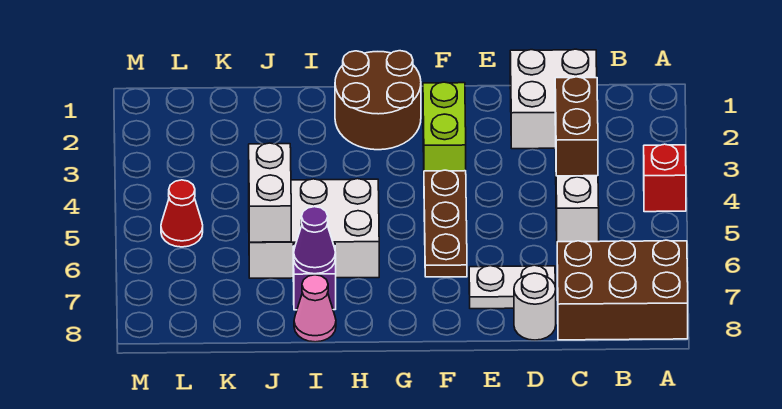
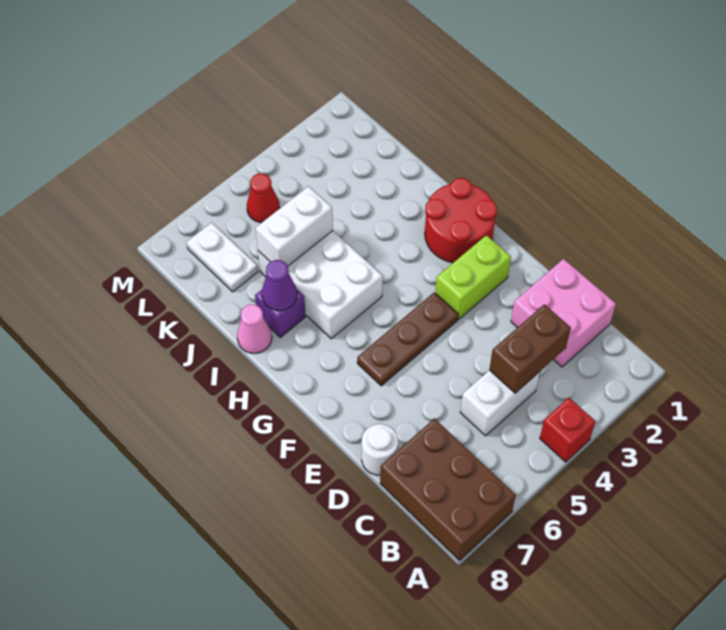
white 2x2 brick [510,49,597,149] -> pink 2x2 brick [511,259,616,367]
white 1x2 plate [469,265,555,309] -> white 1x2 plate moved to [187,223,258,292]
brown 2x2 round brick [335,51,421,150] -> red 2x2 round brick [425,178,497,263]

